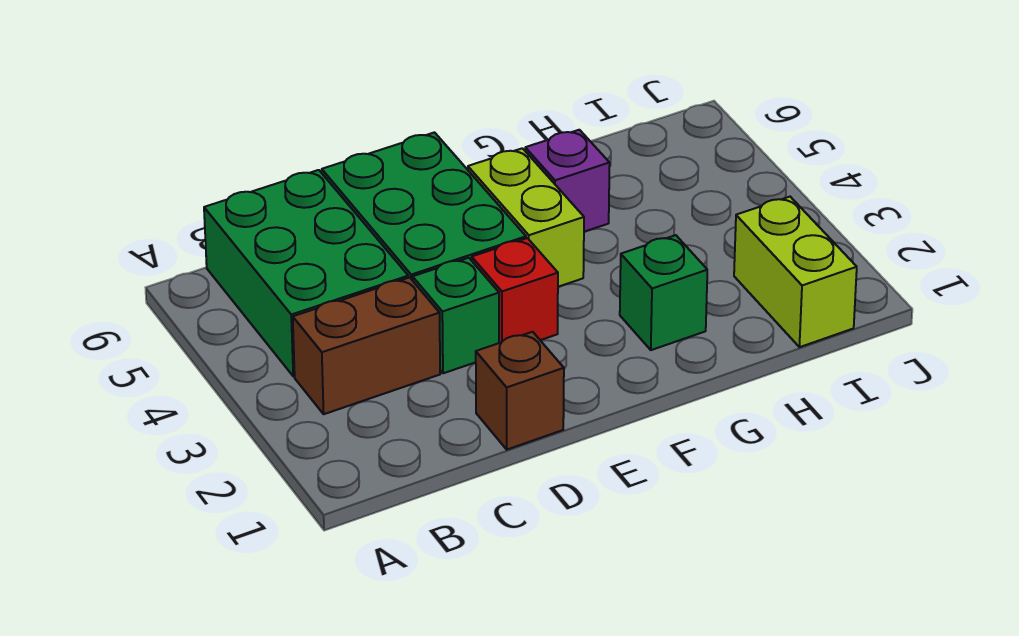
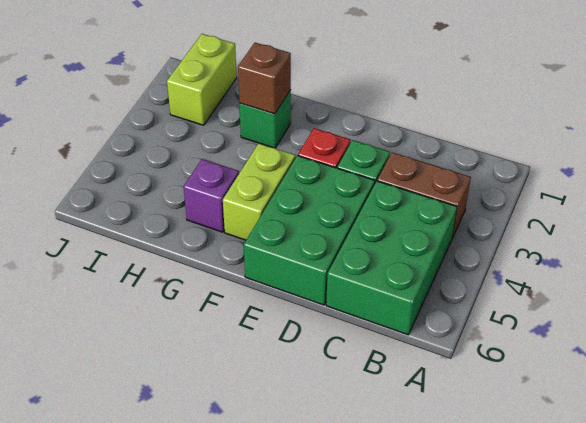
brown 1x1 brick [476,332,564,450] -> brown 1x1 brick moved to [238,43,291,114]

